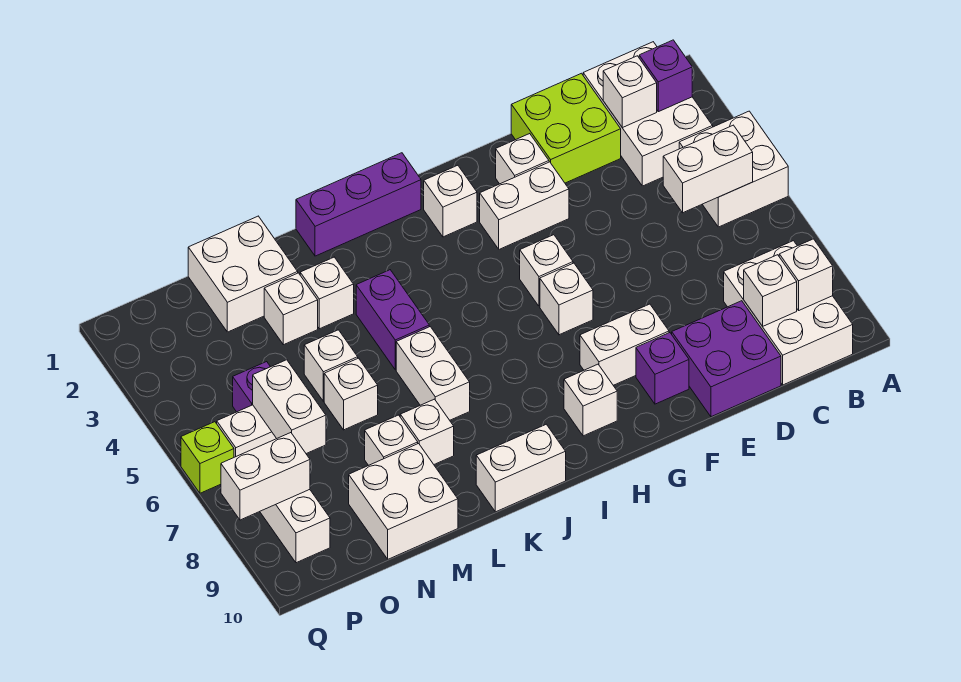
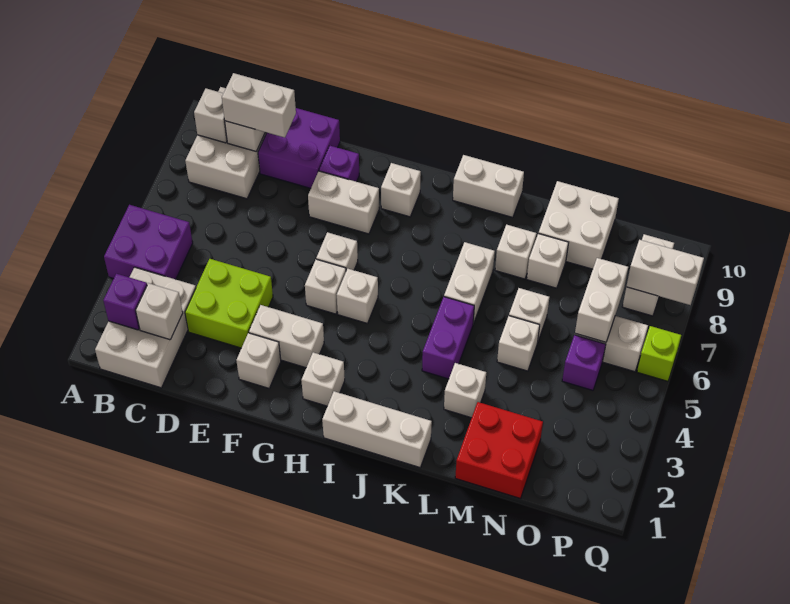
white 2x2 brick [679,111,788,227] -> purple 2x2 brick [104,205,193,279]
white 1x2 brick [663,125,753,213] -> white 1x2 brick moved to [222,73,296,138]
lime 2x2 brick [511,73,621,183] -> lime 2x2 brick moved to [185,259,273,348]
purple 1x3 brick [296,153,421,256] -> white 1x3 brick [322,391,432,467]
white 2x2 brick [188,216,298,332] -> red 2x2 brick [455,402,543,498]
white 1x1 brick [264,273,318,345] -> white 1x1 brick moved to [337,269,378,324]

